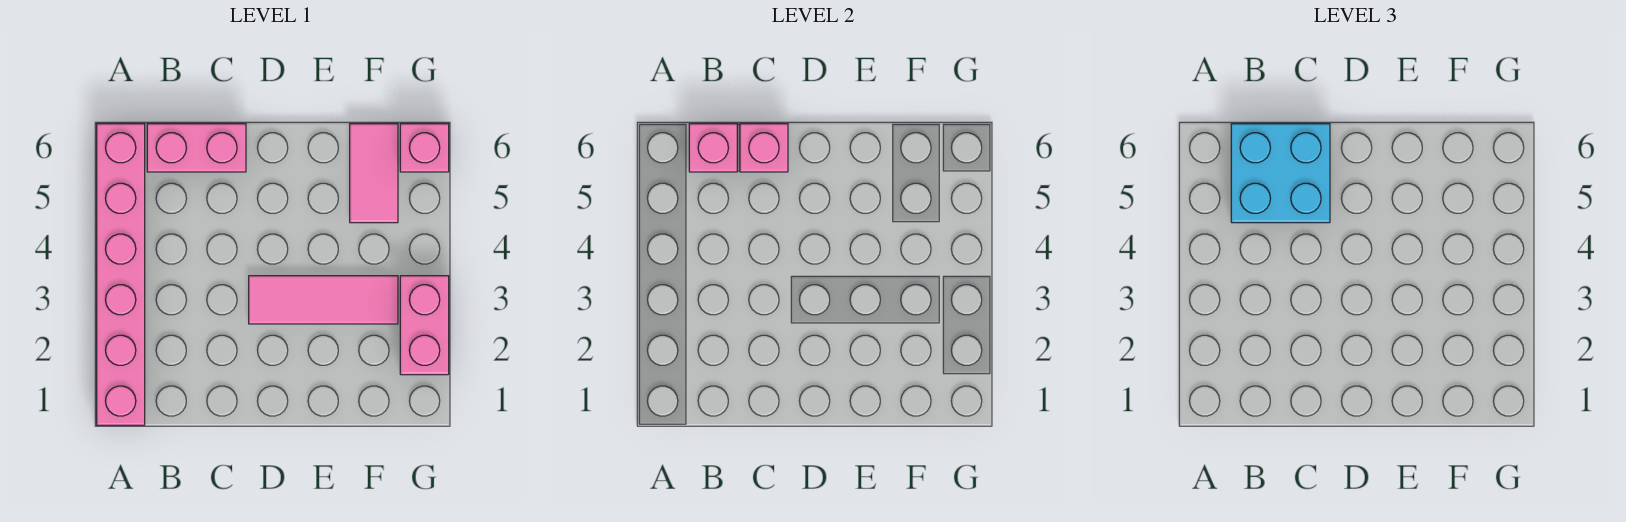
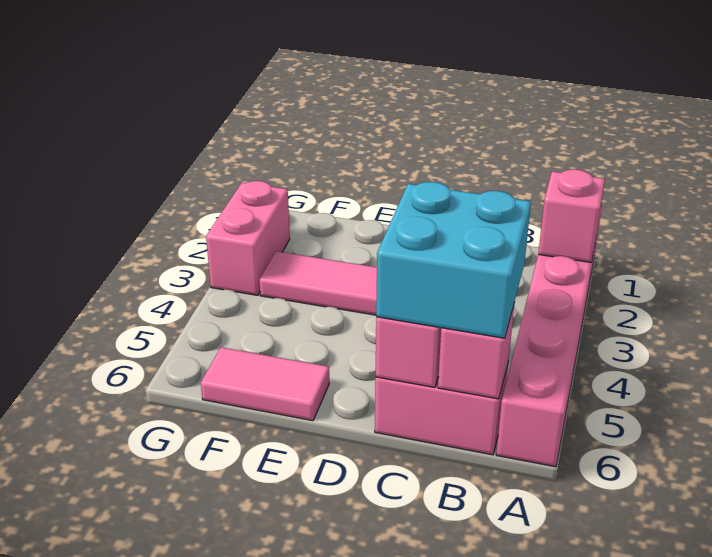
pink 1x2 tile [350,124,398,223] -> pink 1x2 tile turned to [201,347,329,421]
pink 1x1 brick [400,124,449,172] -> pink 1x1 brick moved to [538,169,605,262]

